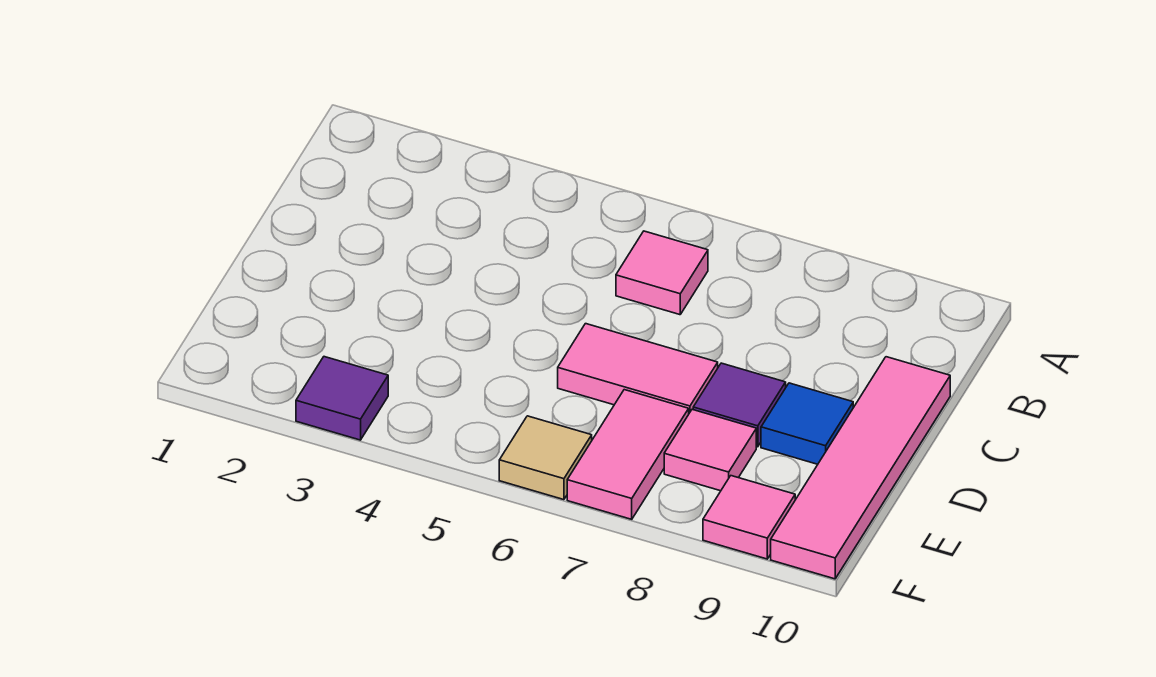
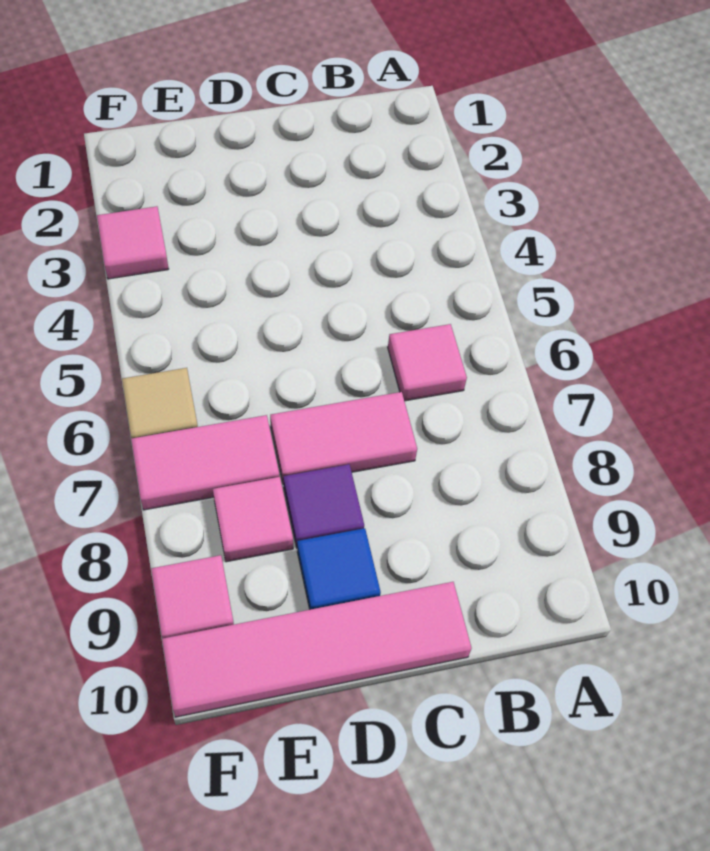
pink 1x2 tile [558,324,718,413] -> pink 1x2 tile turned to [270,392,417,485]
purple 1x1 tile [296,357,388,440] -> pink 1x1 tile [97,206,169,279]

